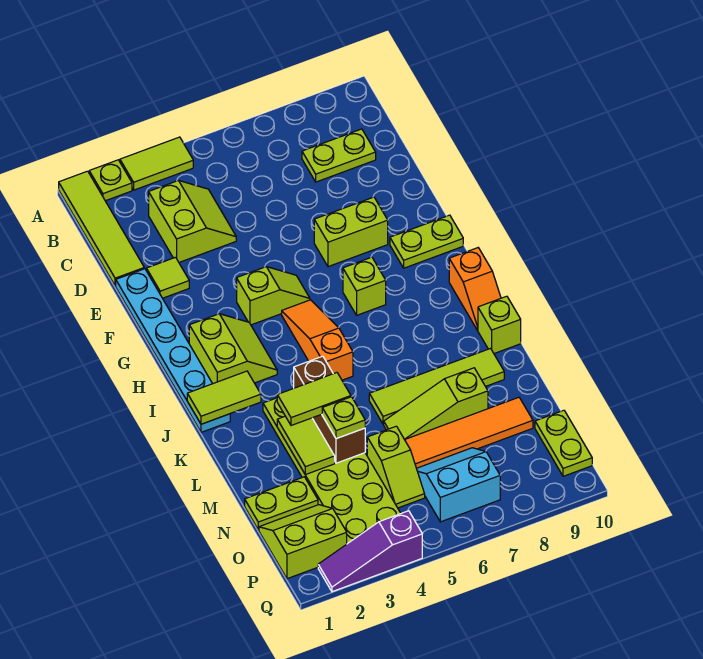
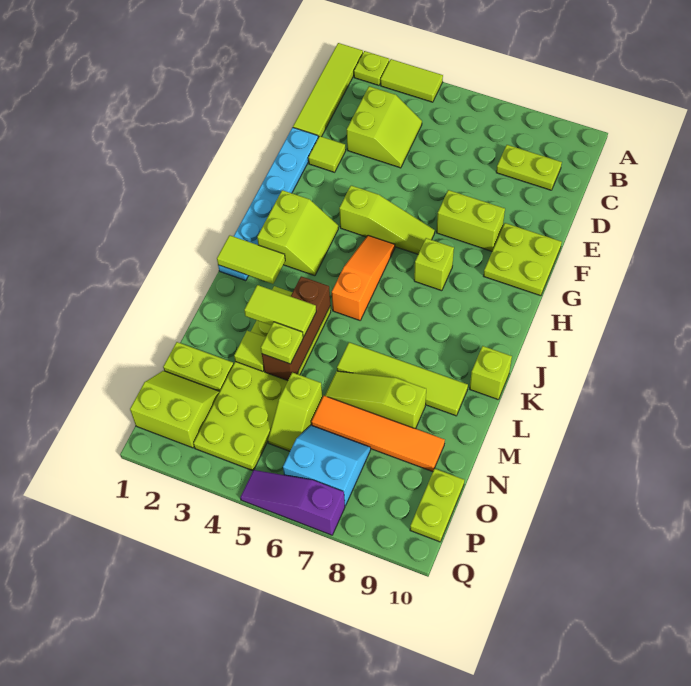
lime 1x2 slope [237,267,310,325] -> lime 1x3 slope [339,185,435,254]
lime 1x2 plate [390,215,463,268] -> lime 2x2 plate [484,223,562,296]
orange 1x2 slope [449,248,501,330] -> none
lime 1x2 tile [277,416,335,475] -> lime 1x1 tile [234,331,266,371]
purple 1x3 slope [318,511,422,592] -> purple 1x3 slope moved to [240,470,345,535]

